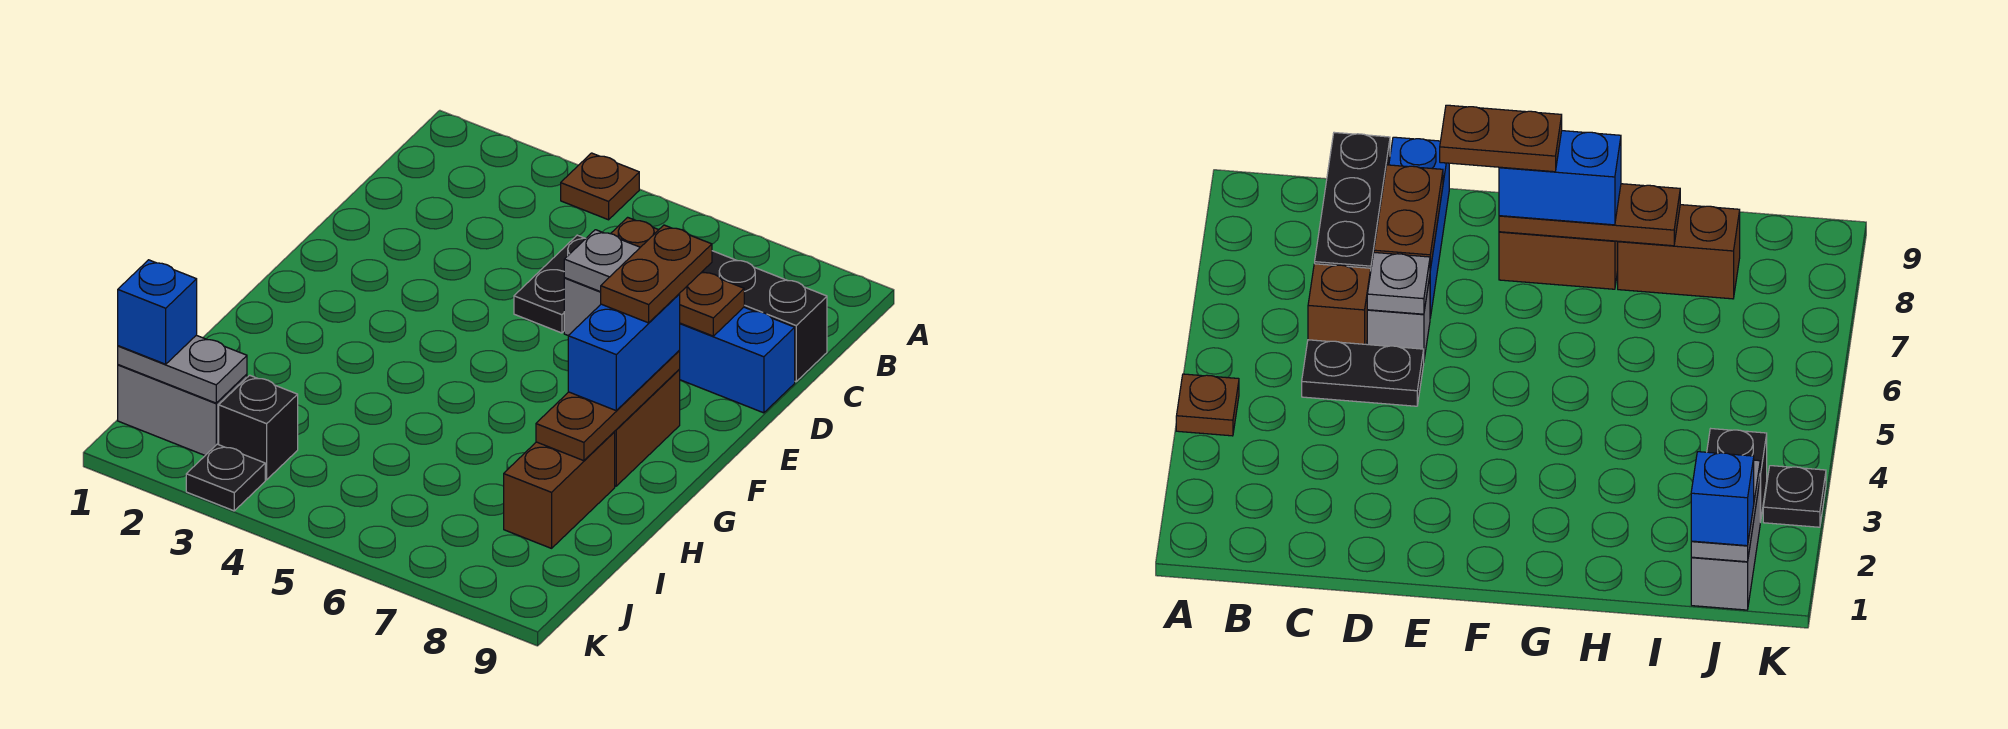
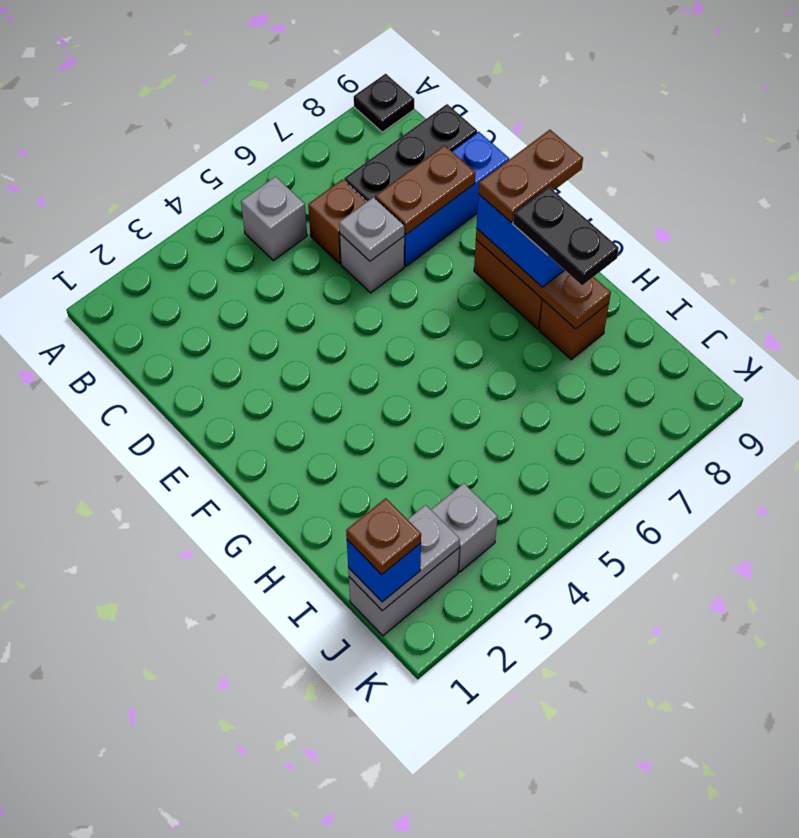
brown 1x1 plate [561,153,639,220] -> brown 1x1 plate moved to [346,498,421,575]
none -> grey 1x1 brick [241,177,307,260]
black 1x2 plate [514,235,586,333] -> black 1x2 plate moved to [513,187,619,285]
brown 1x2 plate [601,225,712,323] -> brown 1x2 plate turned to [479,130,583,222]
brown 1x2 brick [504,432,615,548] -> brown 1x1 brick [539,300,609,360]
black 1x1 brick [219,375,298,480] -> grey 1x1 brick [431,483,498,572]
black 1x1 plate [186,444,265,511] -> black 1x1 plate moved to [354,74,414,132]

